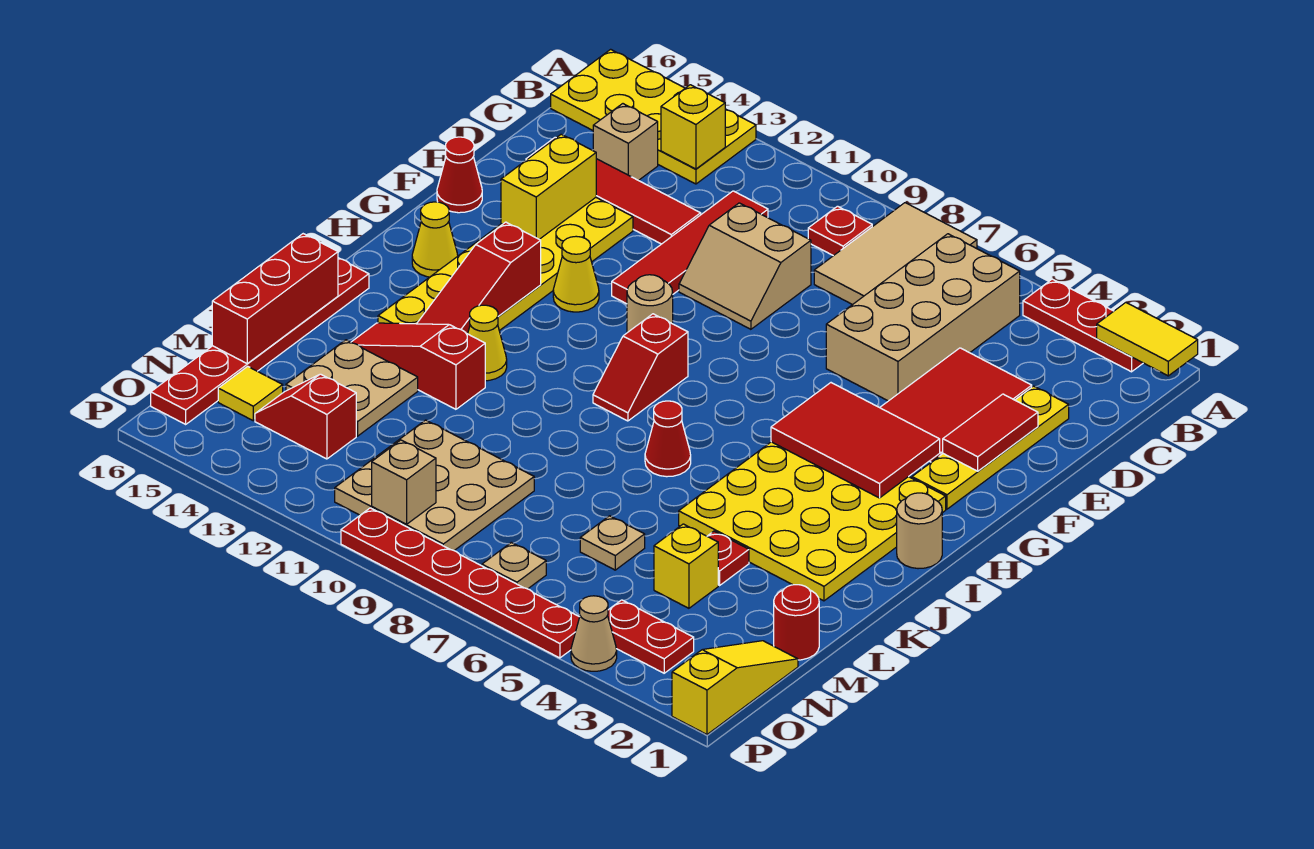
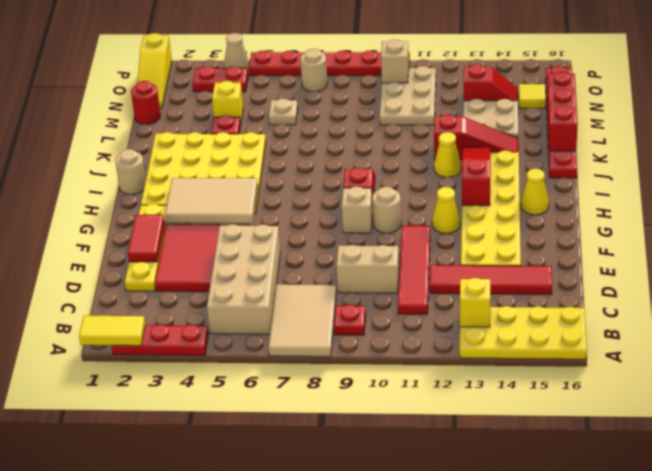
tan 1x1 brick [593,104,658,181] -> tan 1x1 brick moved to [342,187,372,233]
yellow 1x2 brick [501,134,596,239] -> none
red 1x1 cone [437,137,482,213] -> none
red 2x3 tile [771,383,940,498] -> tan 2x3 tile [165,178,258,224]
red 1x1 cone [645,401,691,477] -> none
tan 3x3 plate [335,420,534,550] -> tan 2x3 plate [380,66,436,125]
tan 1x1 plate [482,542,546,589] -> tan 1x1 round brick [300,49,327,92]

